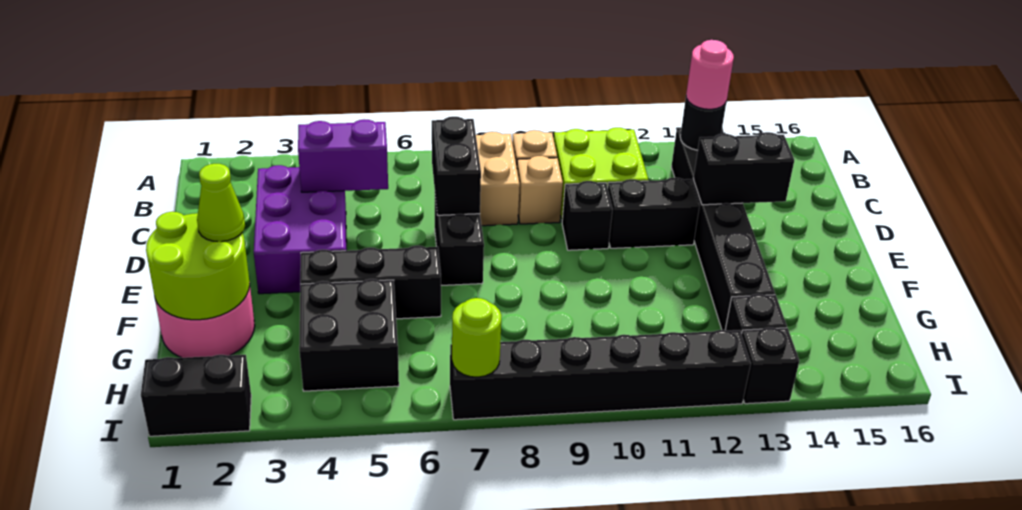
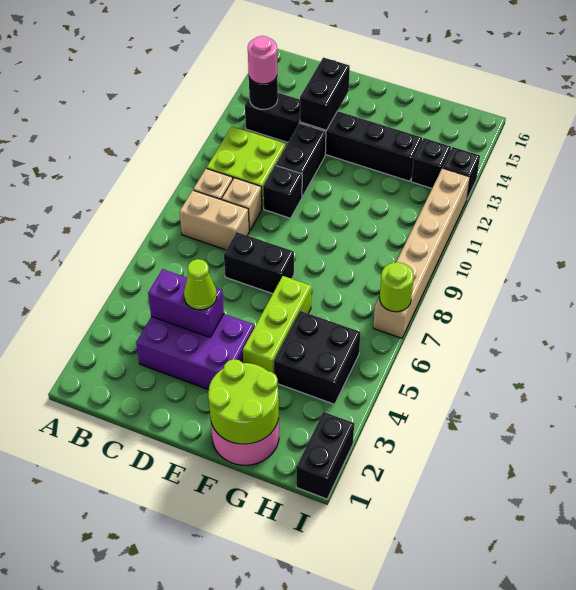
purple 1x2 brick [298,120,388,192] -> purple 1x2 brick turned to [148,269,224,337]
black 1x2 brick [432,117,481,215] -> none
lime 1x1 cone [197,164,245,242] -> lime 1x1 cone moved to [184,259,217,310]
black 1x3 brick [300,246,441,319] -> lime 1x3 brick [243,276,311,373]
black 1x6 brick [450,330,751,420] -> tan 1x6 brick [373,168,470,338]

